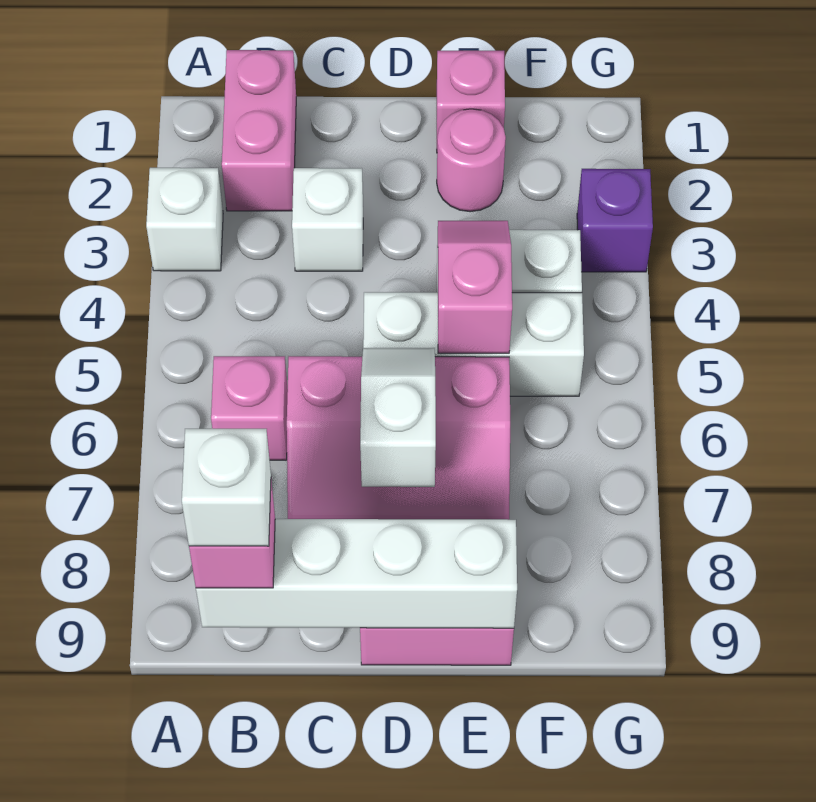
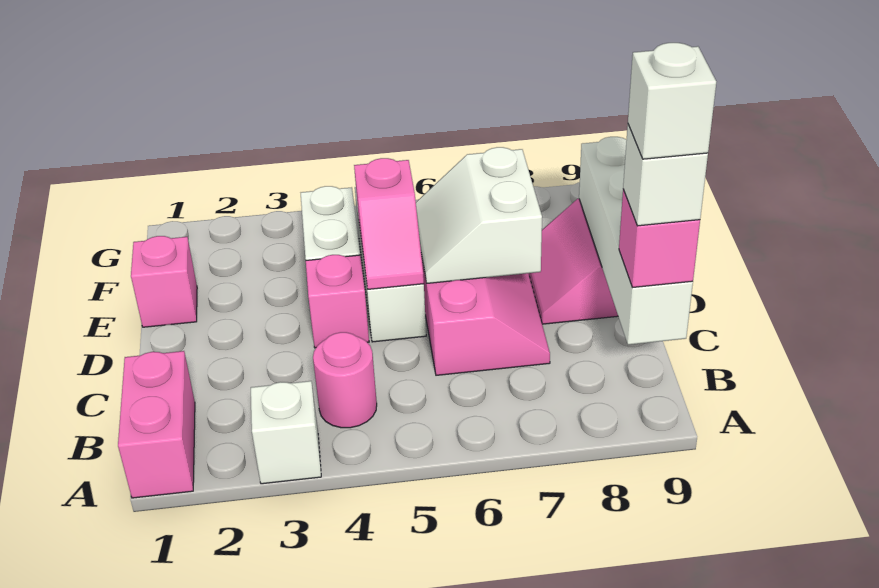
pink 1x2 brick [222,50,296,211] -> pink 1x2 brick turned to [118,351,195,498]
pink 1x1 brick [211,356,288,460] -> pink 1x1 brick moved to [306,255,369,348]
white 1x1 brick [292,168,363,271] -> white 1x1 brick moved to [628,43,716,159]
white 1x2 slope [360,348,436,487] -> white 2x2 slope [416,147,542,283]
pink 1x1 round brick [437,109,506,212] -> pink 1x1 round brick moved to [313,332,377,428]
pink 1x2 slope [438,221,512,353] -> pink 1x2 slope turned to [354,158,424,289]
purple 1x1 brick [577,169,653,272] -> none

